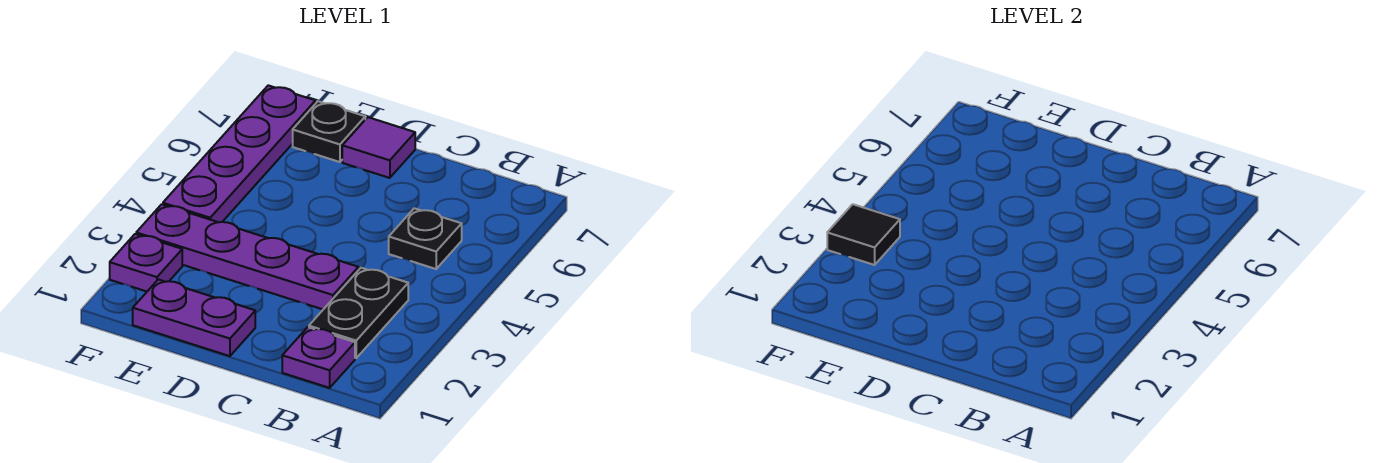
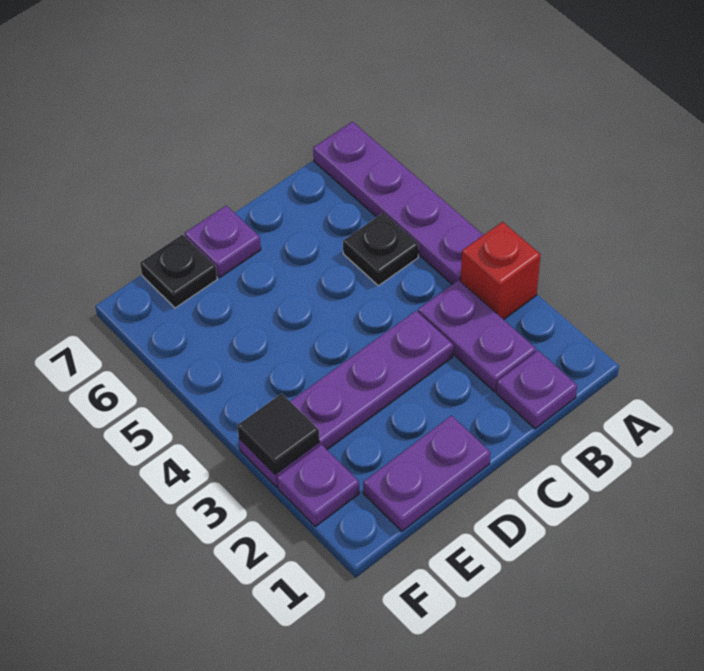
none -> red 1x1 brick [461,222,541,320]
black 1x2 plate [309,268,408,358] -> purple 1x2 plate [418,280,536,392]
purple 1x1 tile [342,117,415,178] -> purple 1x1 plate [185,206,261,278]
purple 1x4 plate [163,85,316,222] -> purple 1x4 plate moved to [313,122,483,284]

